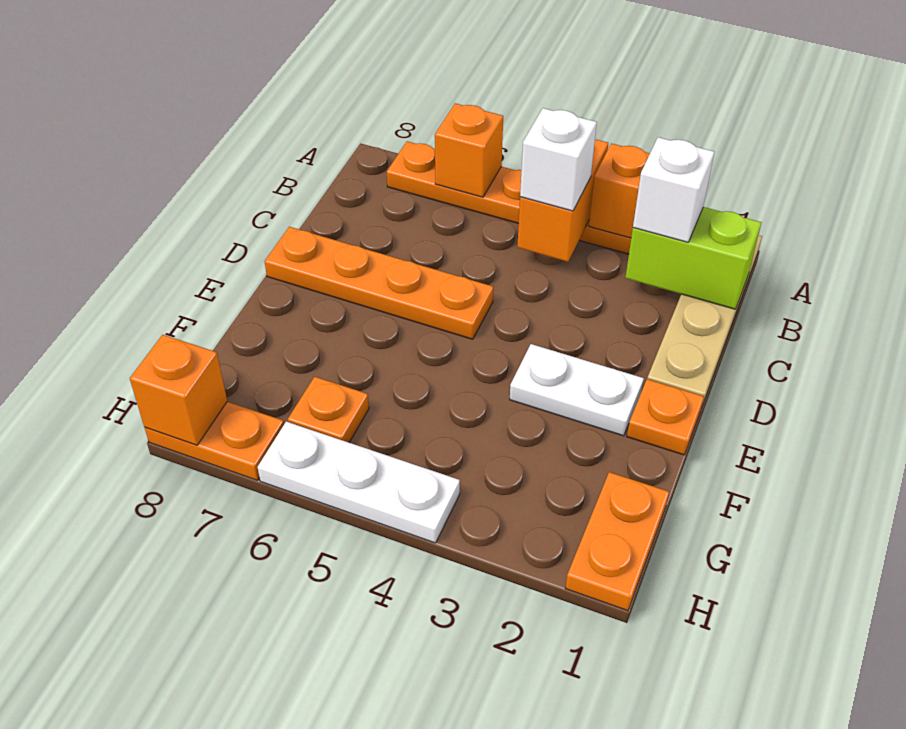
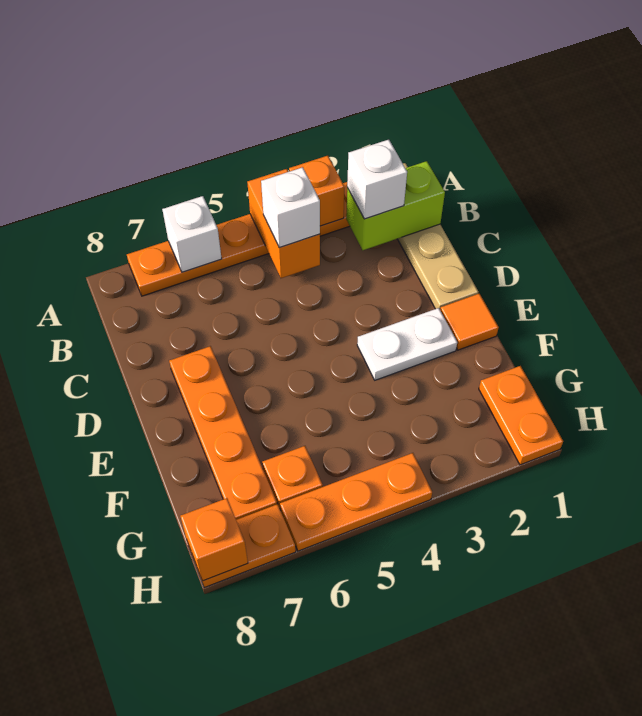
orange 1x1 brick [435,103,503,197] -> white 1x1 brick [162,196,222,272]
orange 1x4 plate [264,227,493,339] -> orange 1x4 plate turned to [169,346,277,520]
orange 1x1 plate [627,379,704,455] -> orange 1x1 tile [440,294,499,350]
white 1x3 plate [258,422,460,543] -> orange 1x3 plate [280,453,432,551]

